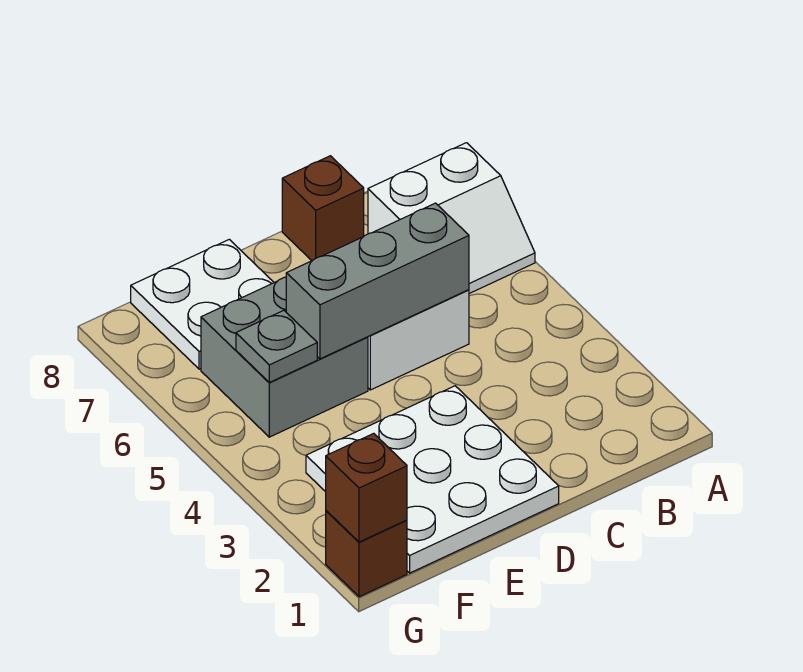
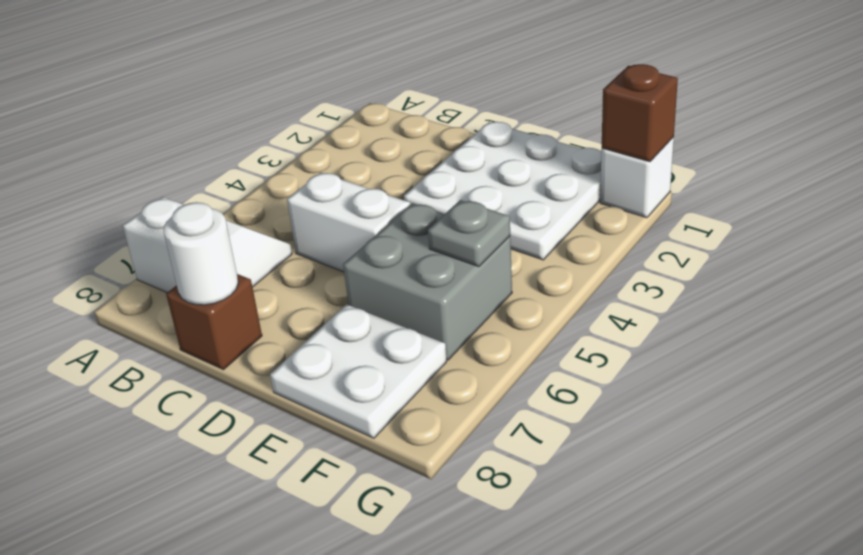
grey 1x3 brick [286,203,469,359] -> none
none -> white 1x1 round brick [164,202,238,305]
brown 1x1 brick [326,511,407,597] -> white 1x1 brick [600,137,674,218]

